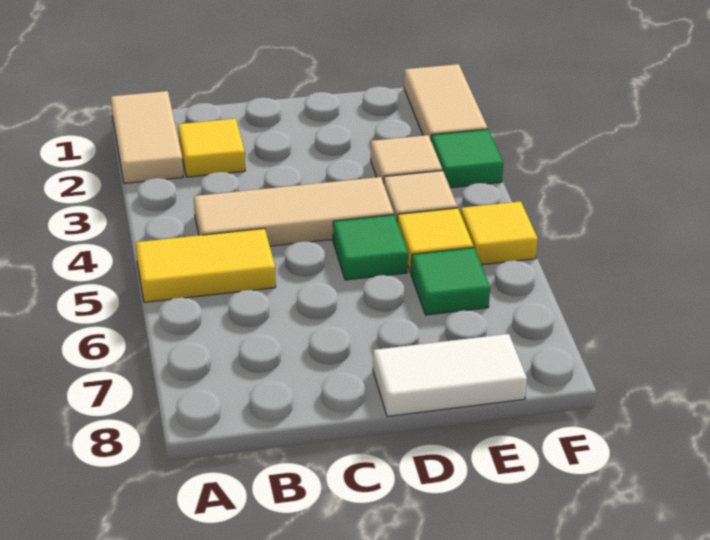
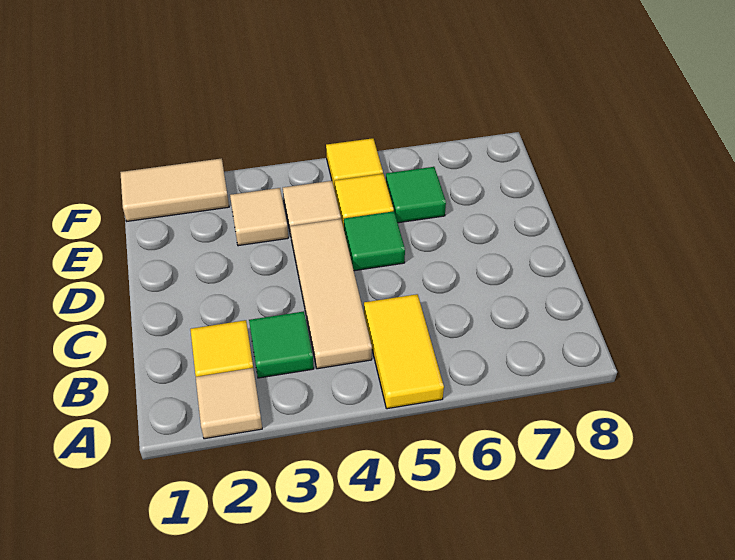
tan 1x2 tile [111,91,183,183] -> tan 1x1 tile [196,368,262,439]
white 1x2 tile [373,334,527,416] -> none
green 1x1 tile [431,129,503,188] -> green 1x1 tile moved to [249,311,314,378]

